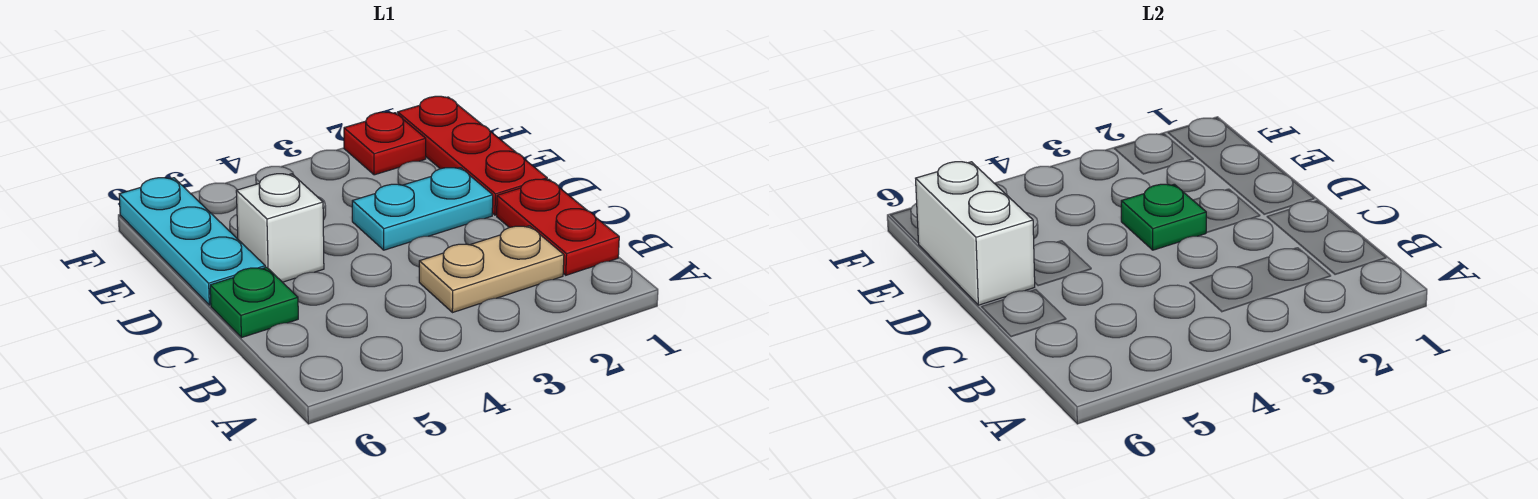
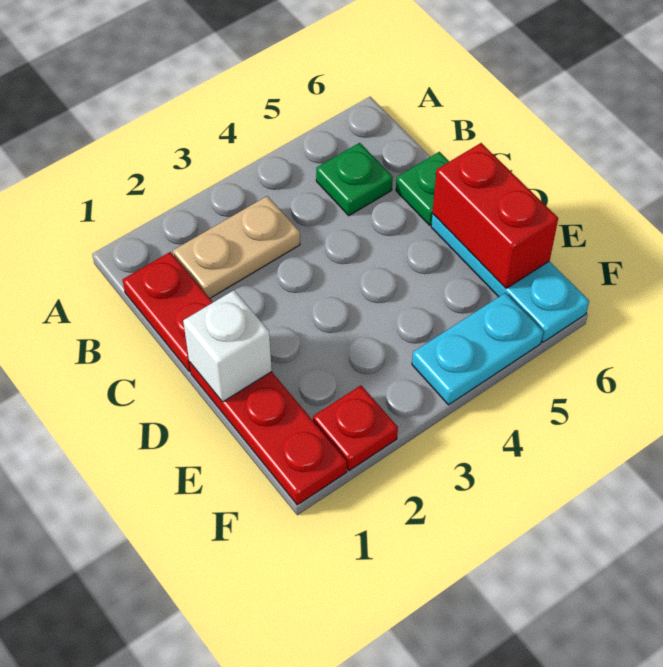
cyan 1x2 plate [352,168,493,250] -> cyan 1x2 plate moved to [412,293,543,405]
green 1x1 plate [1121,184,1206,250] -> green 1x1 plate moved to [316,143,393,216]
white 1x1 brick [236,174,324,282] -> white 1x1 brick moved to [183,290,272,402]
white 1x2 brick [916,162,1035,305] -> red 1x2 brick [433,143,558,289]

